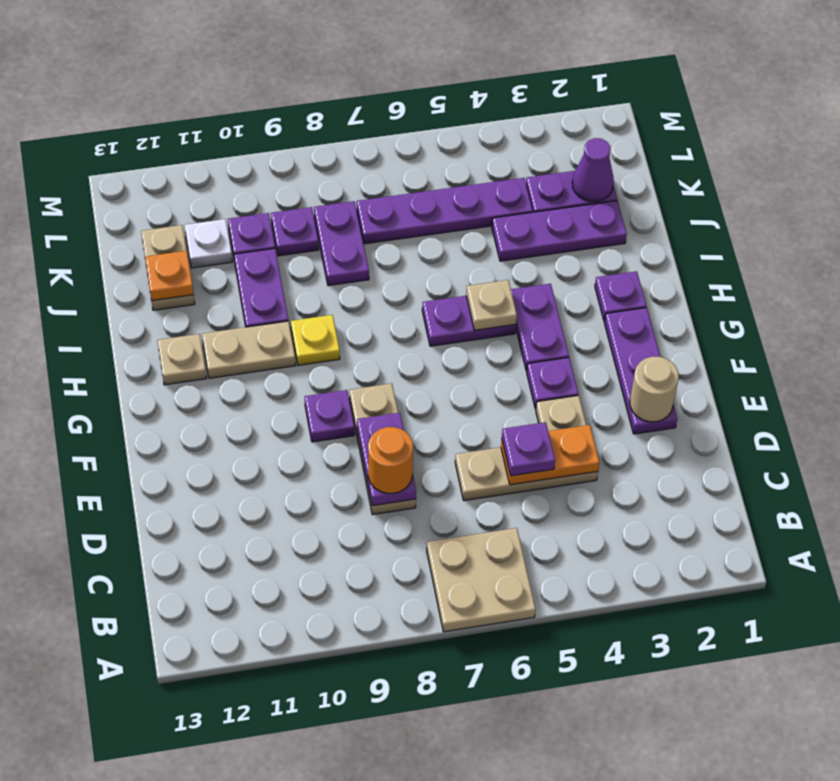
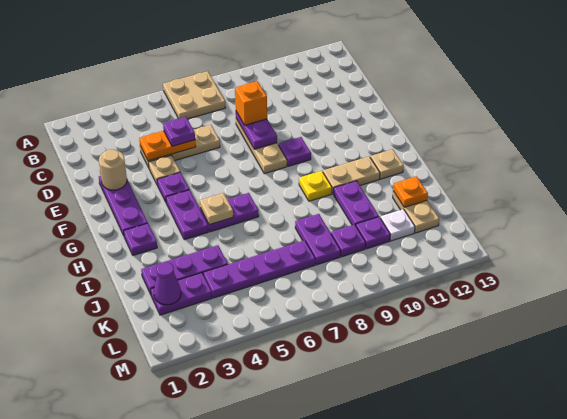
orange 1x1 round brick [368,427,413,493] -> orange 1x1 brick [235,81,267,125]

